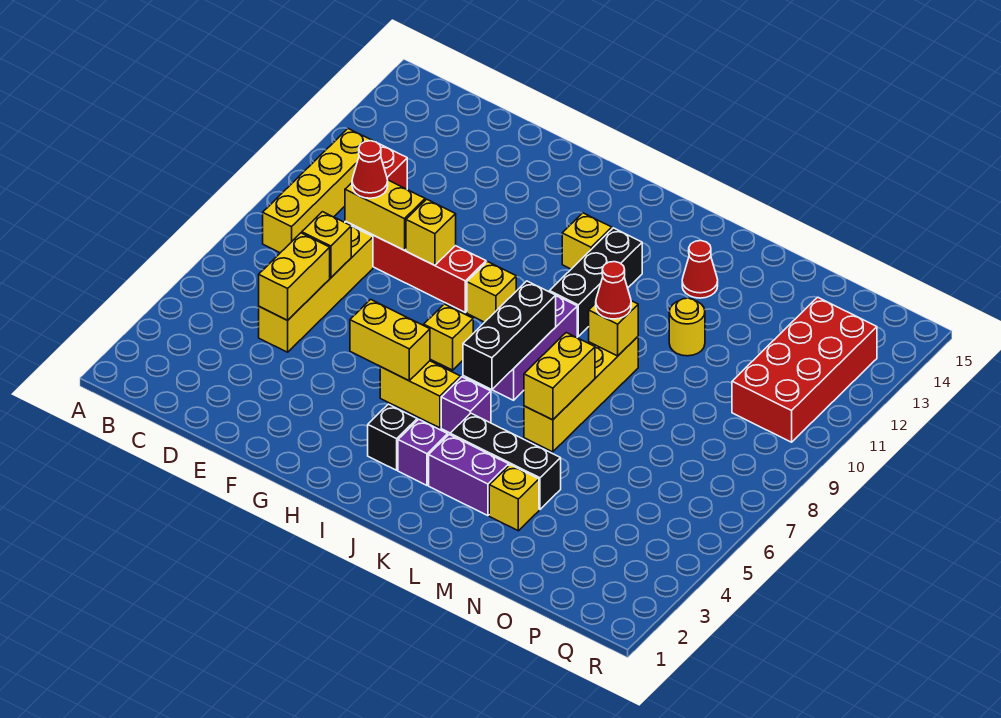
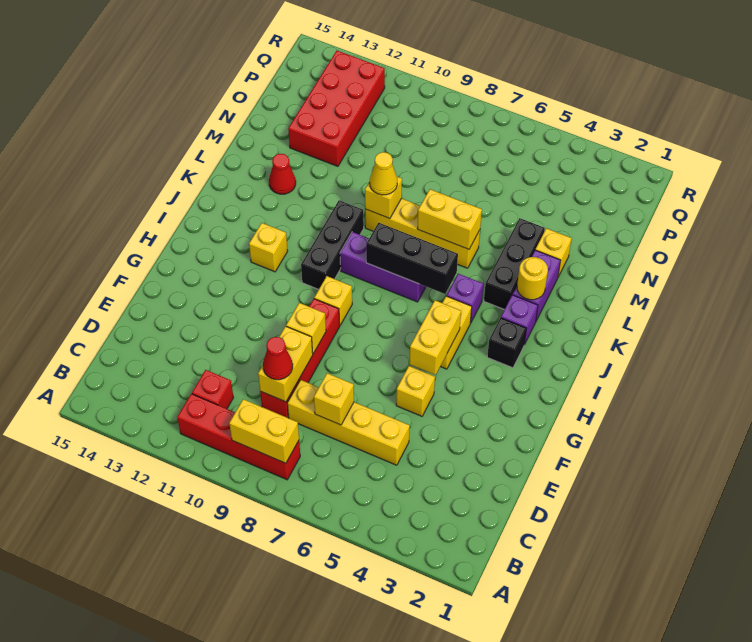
yellow 1x4 brick [263,129,373,253] -> red 1x4 brick [177,394,300,480]
yellow 1x2 brick [259,233,330,320] -> yellow 1x2 brick moved to [229,399,299,463]
yellow 1x1 brick [424,304,473,370] -> yellow 1x1 brick moved to [396,366,435,416]
black 1x3 brick [549,228,642,336] -> black 1x3 brick turned to [301,200,364,289]
red 1x1 cone [596,262,631,319] -> yellow 1x1 cone [370,152,397,195]
yellow 1x1 round brick [669,298,705,356] -> yellow 1x1 round brick moved to [517,257,548,300]
red 2x4 brick [732,297,877,442] -> red 2x4 brick turned to [288,51,385,166]

